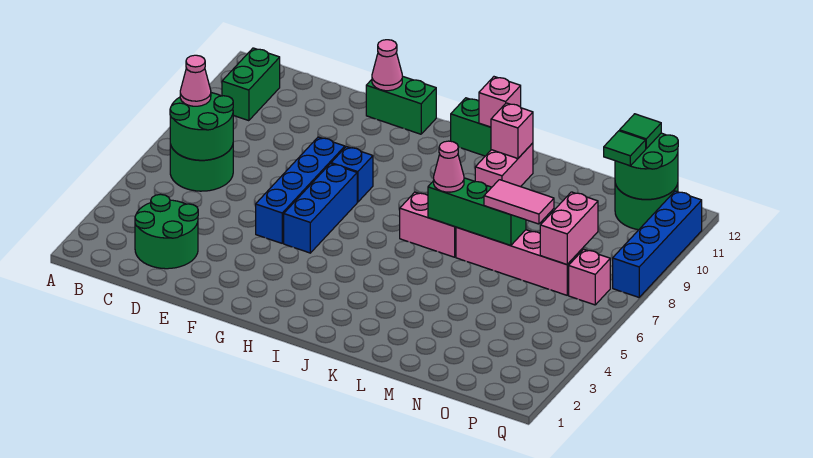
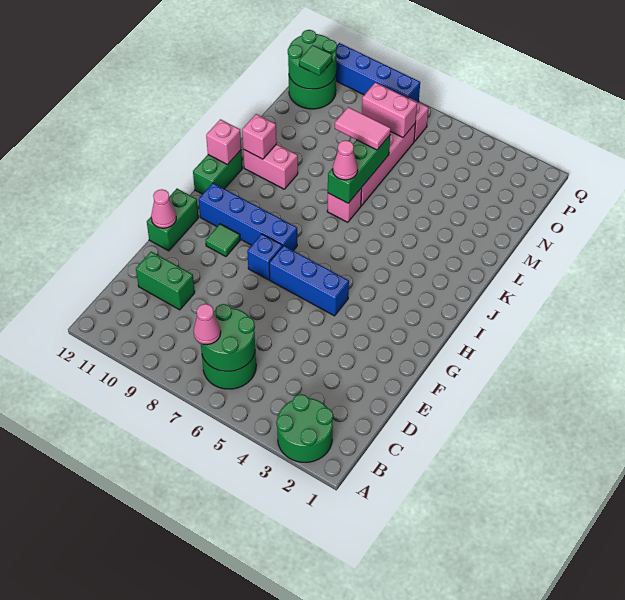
green 1x2 brick [222,48,280,121] -> green 1x2 brick moved to [136,252,195,310]
green 2x2 round brick [135,194,198,269] -> green 2x2 round brick moved to [276,394,333,462]
blue 1x4 brick [256,137,345,243] -> blue 1x4 brick moved to [199,183,297,251]
pink 1x2 brick [400,192,456,257] -> pink 1x1 brick [327,188,362,222]
pink 1x2 tile [484,180,554,224] -> pink 1x2 tile turned to [335,107,391,150]
green 1x1 tile [620,114,661,149] -> green 1x1 tile moved to [206,224,240,257]

